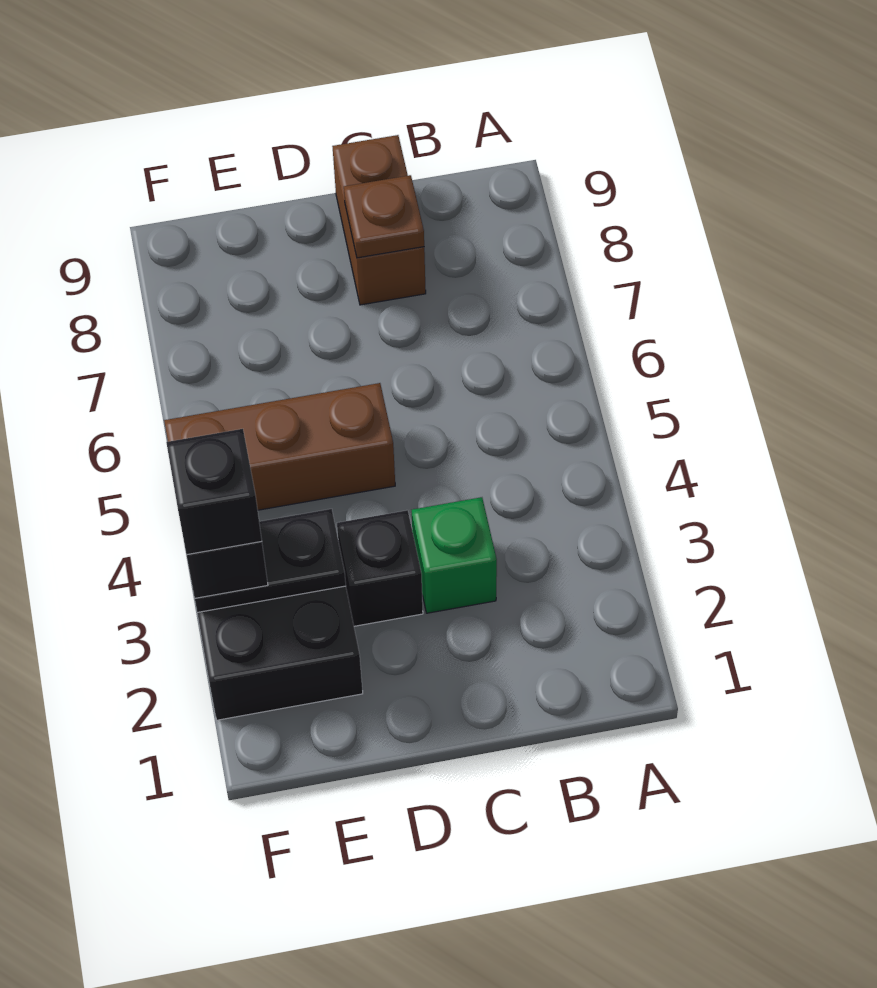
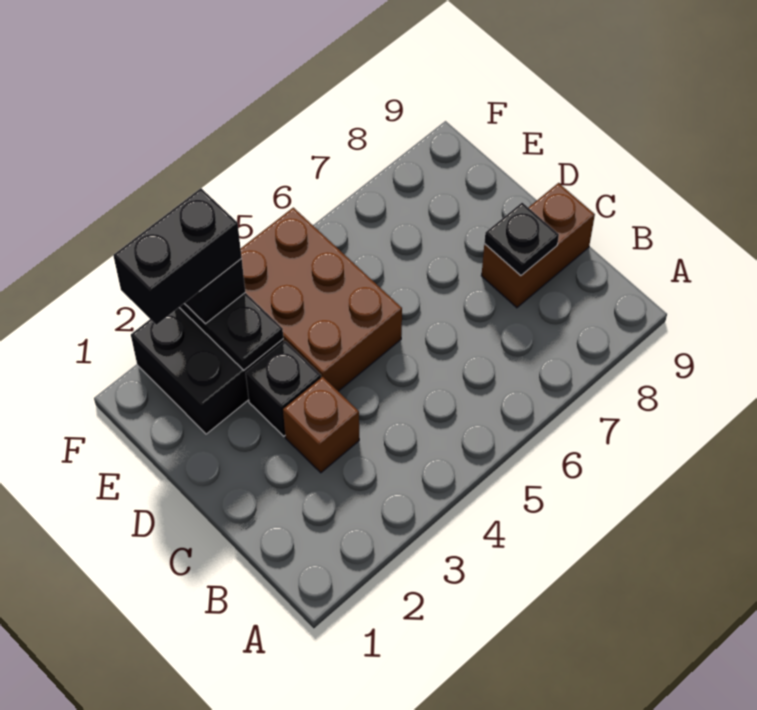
green 1x1 brick [412,497,497,613] -> brown 1x1 brick [283,377,359,473]
brown 1x1 plate [344,175,424,258] -> black 1x1 plate [484,203,559,276]
brown 1x3 brick [164,383,395,510] -> brown 2x3 brick [241,208,402,391]
black 1x1 brick [166,429,262,555] -> black 1x2 brick [113,188,242,325]

